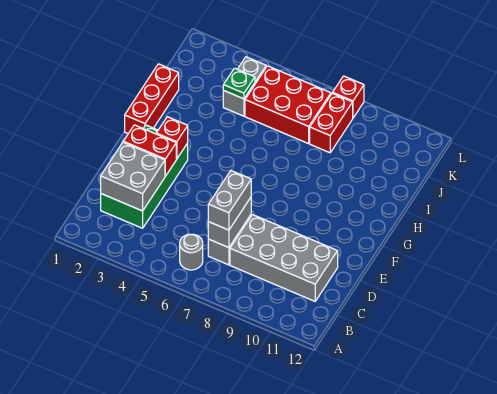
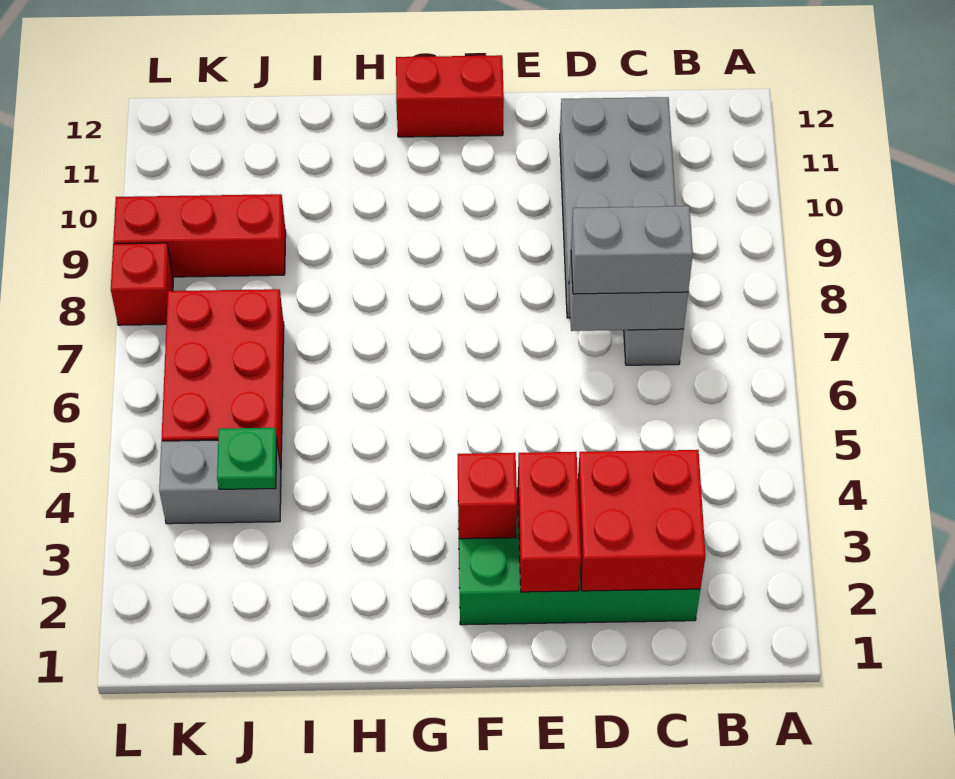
grey 1x1 round brick [180,234,203,270] -> none
grey 2x2 brick [101,142,165,211] -> red 2x2 brick [578,450,706,591]
red 1x3 brick [125,64,179,133] -> red 1x3 brick moved to [113,194,286,277]
red 1x2 brick [310,93,353,153] -> red 1x2 brick moved to [396,55,504,137]

